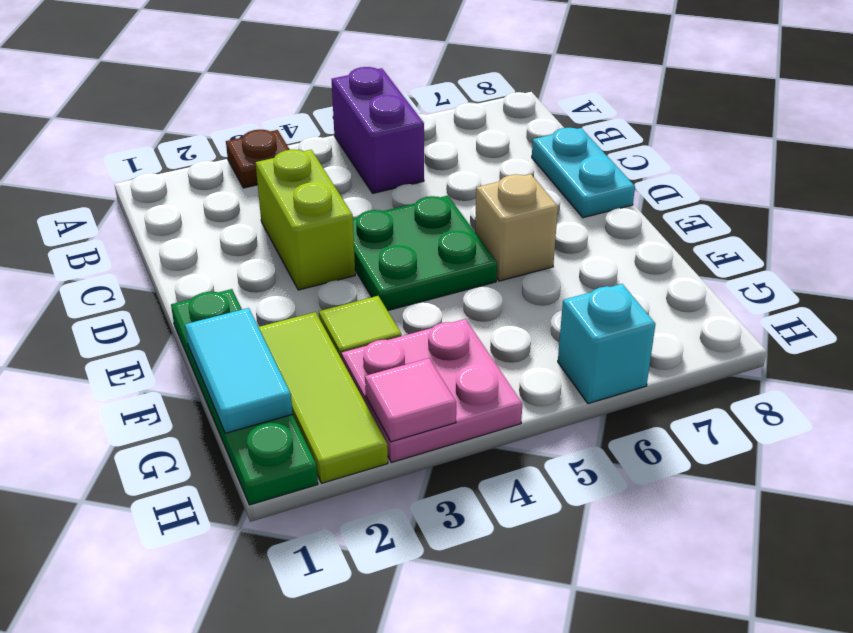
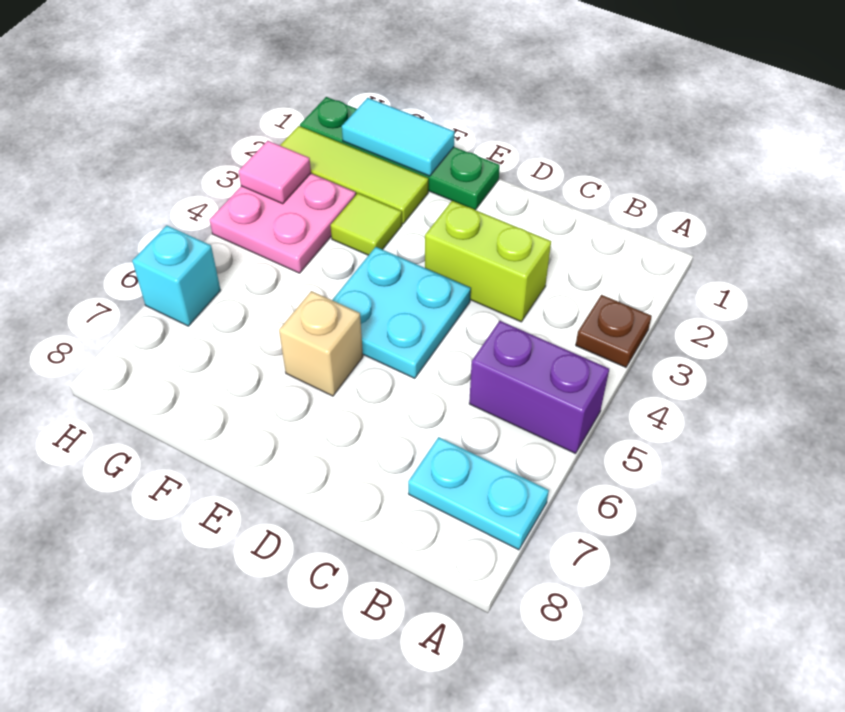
cyan 1x2 plate [532,128,635,218] -> cyan 1x2 plate moved to [408,437,549,550]
green 2x2 plate [353,196,497,311] -> cyan 2x2 plate [332,247,471,378]

